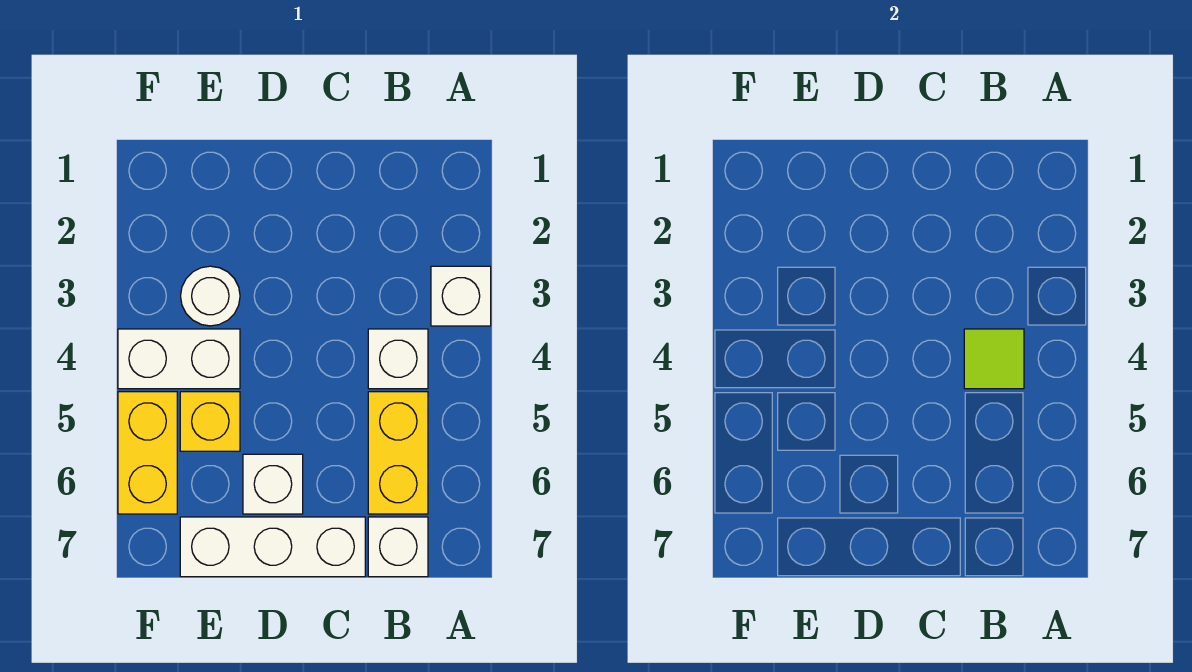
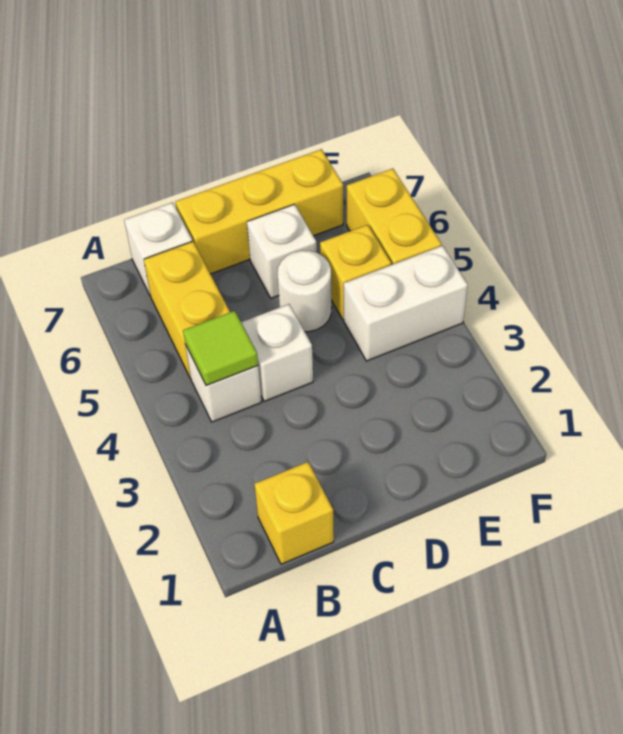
white 1x1 brick [431,266,491,326] -> white 1x1 brick moved to [241,304,313,401]
none -> yellow 1x1 brick [254,462,334,564]
white 1x3 brick [180,517,365,577] -> yellow 1x3 brick [175,149,343,274]
white 1x1 round brick [181,266,240,326] -> white 1x1 round brick moved to [278,250,332,332]

